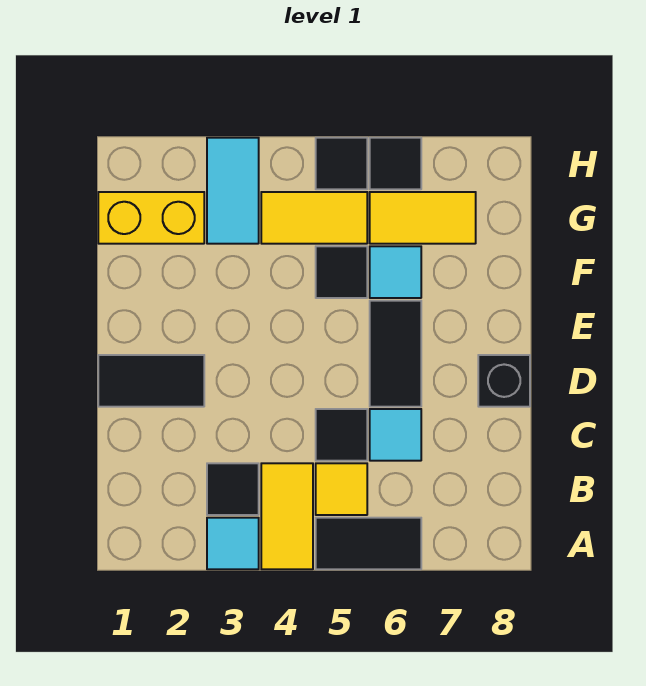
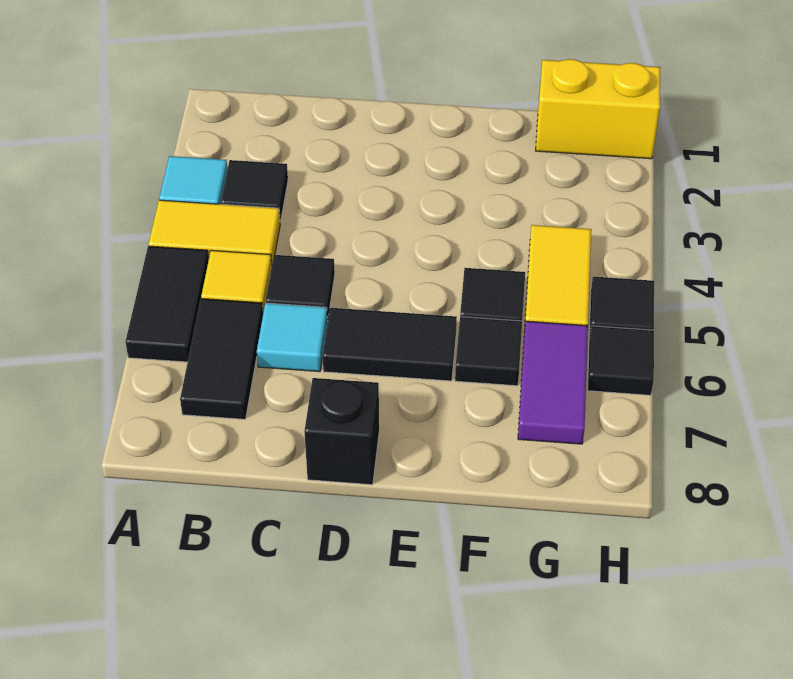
black 1x2 tile [98,355,204,407] -> black 1x2 tile moved to [180,299,263,419]
cyan 1x1 tile [370,246,421,298] -> black 1x1 tile [455,317,522,386]
yellow 1x2 brick [98,192,204,244] -> yellow 1x2 brick turned to [536,59,660,159]
cyan 1x2 tile [207,138,259,244] -> none
yellow 1x2 tile [370,192,476,244] -> purple 1x2 tile [518,321,588,444]

